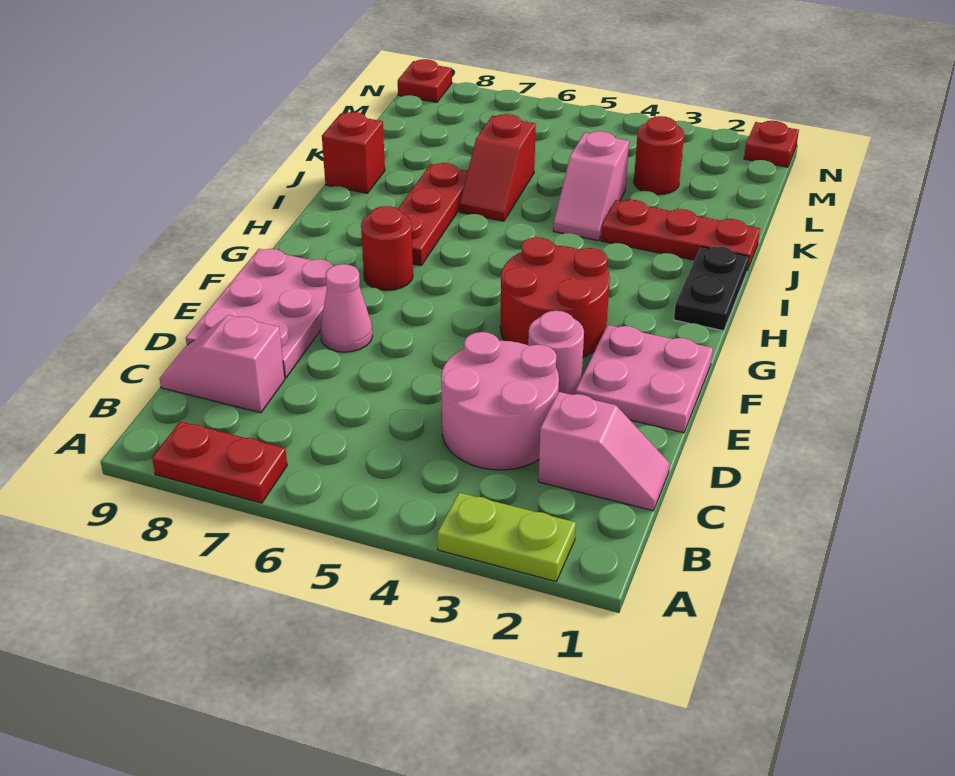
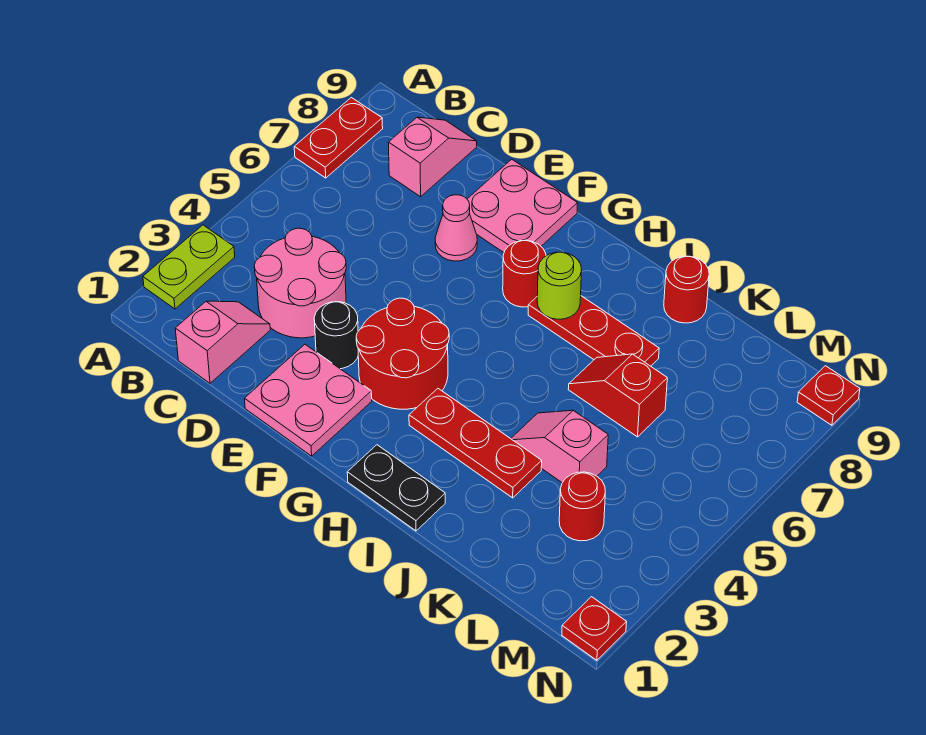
pink 1x2 slope [538,392,670,511] -> pink 1x2 slope turned to [175,301,270,383]
pink 2x3 plate [186,249,335,378] -> pink 2x2 plate [467,159,578,252]
pink 1x1 round brick [528,311,584,395] -> black 1x1 round brick [314,302,358,369]
none -> lime 1x1 round brick [537,252,582,319]
red 1x3 plate [601,200,760,271] -> red 1x3 plate turned to [409,389,542,498]
red 1x1 brick [322,112,385,193] -> red 1x1 round brick [664,256,709,323]

